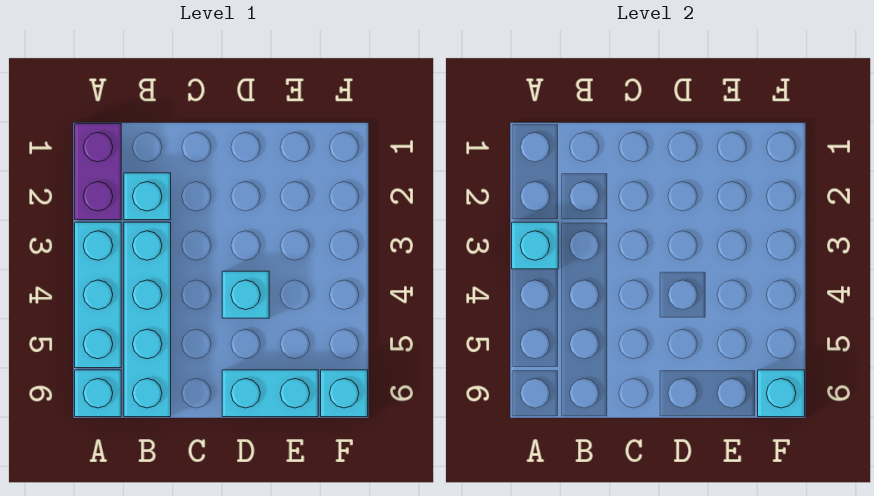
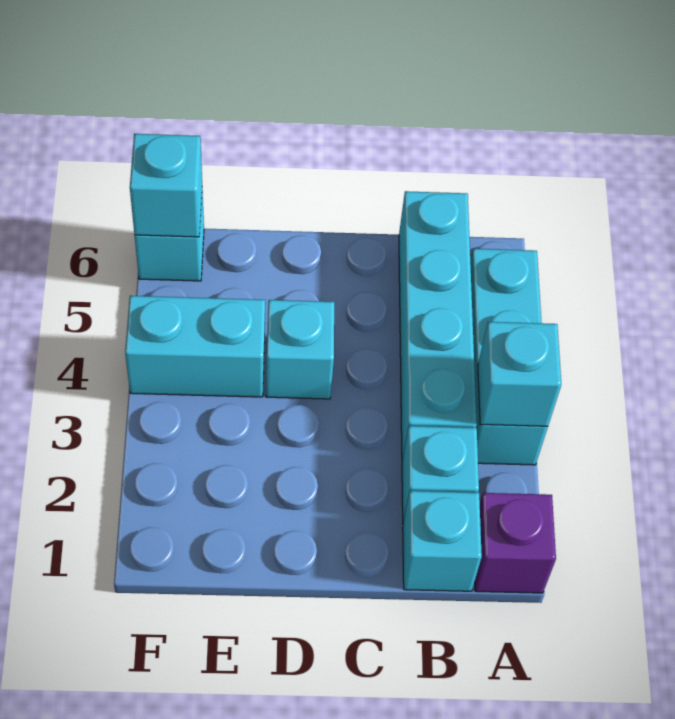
purple 1x2 brick [75,124,121,220] -> purple 1x1 brick [475,493,556,593]
cyan 1x1 brick [75,370,121,417] -> cyan 1x1 brick moved to [403,491,482,591]
cyan 1x2 brick [222,370,318,417] -> cyan 1x2 brick moved to [125,296,265,397]

